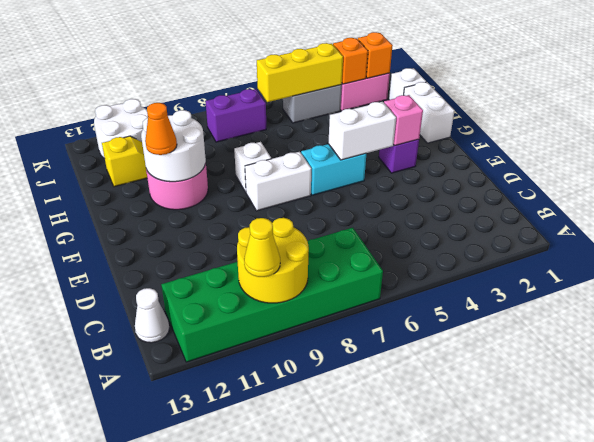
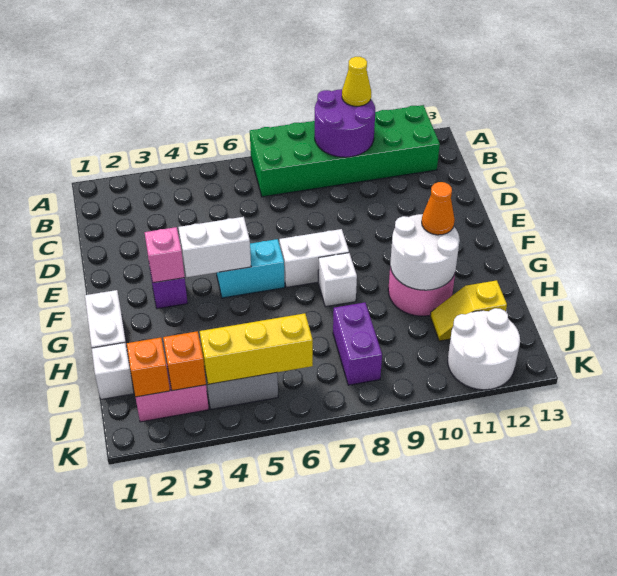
yellow 2x2 round brick [237,218,309,303] -> purple 2x2 round brick [315,89,375,157]
white 1x1 cone [135,288,169,343] -> none
purple 1x2 brick [205,89,266,142] -> purple 1x2 brick turned to [333,303,382,385]

